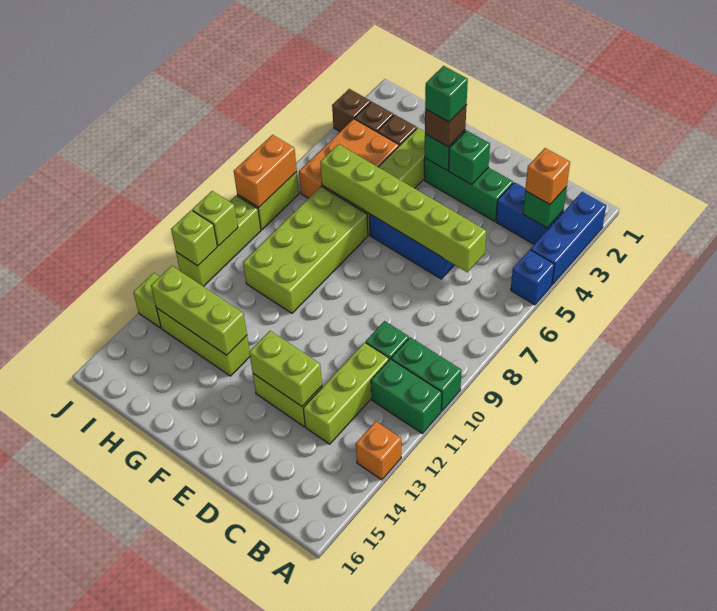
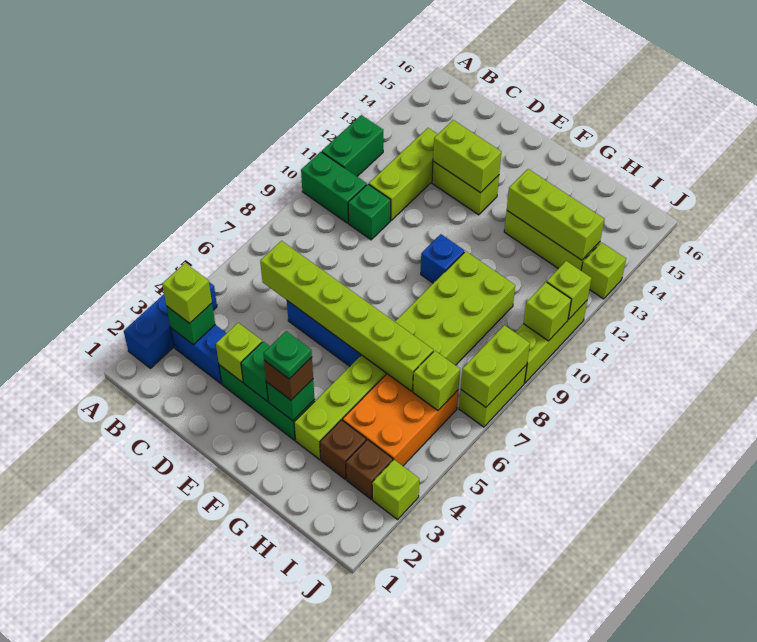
blue 1x1 brick [511,250,555,305] -> blue 1x1 brick moved to [421,234,464,283]
green 1x2 brick [371,359,442,433] -> green 1x2 brick turned to [322,115,383,176]
orange 1x1 brick [356,421,401,480] -> none
orange 1x1 brick [525,148,570,204] -> lime 1x1 brick [162,263,212,323]
none -> lime 1x1 brick [216,323,262,382]
green 1x1 brick [425,66,468,122] -> green 1x1 plate [263,331,312,379]
none -> lime 1x1 brick [413,351,460,411]
brown 1x1 brick [332,89,371,131] -> lime 1x1 brick [372,460,419,520]
orange 1x2 brick [234,135,297,207] -> lime 1x2 brick [461,325,530,407]

